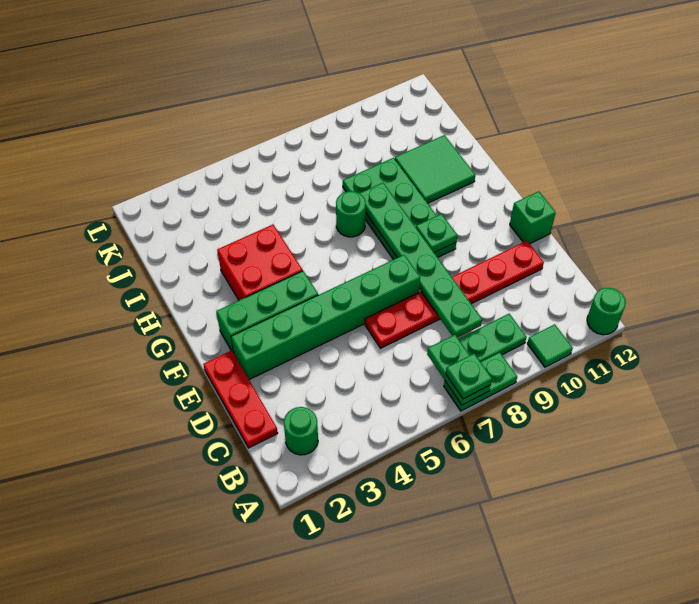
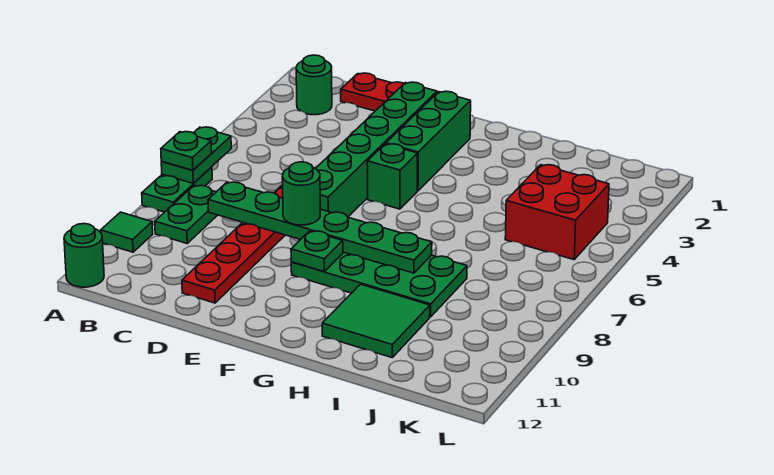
green 1x2 plate [427,335,490,405] -> green 1x2 plate turned to [161,127,231,183]
green 1x1 brick [510,191,556,244] -> green 1x1 brick moved to [367,144,417,209]
red 2x2 brick [217,225,303,300] -> red 2x2 brick moved to [505,165,609,260]
green 1x1 round brick [336,191,366,237] -> green 1x1 round brick moved to [282,162,320,225]

